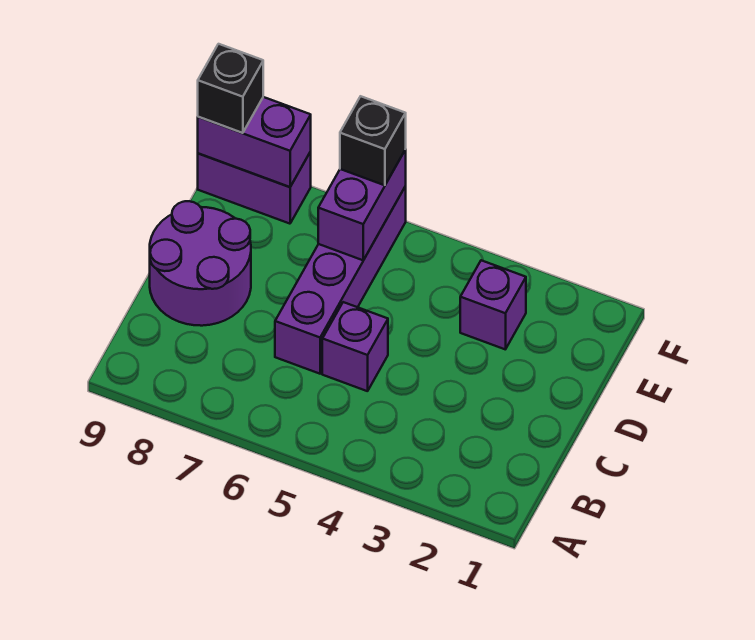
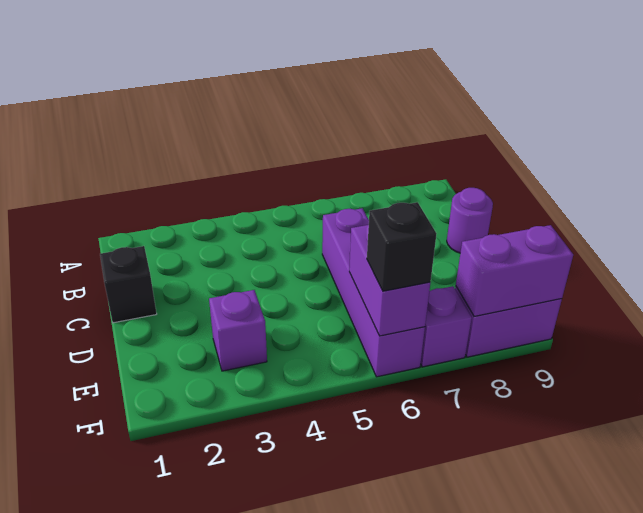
purple 1x1 brick [322,302,388,391] -> purple 1x1 brick moved to [421,286,472,367]
purple 2x2 round brick [150,201,251,326] -> purple 1x1 round brick [447,188,493,253]
black 1x1 brick [198,44,263,133] -> black 1x1 brick moved to [100,246,157,323]

